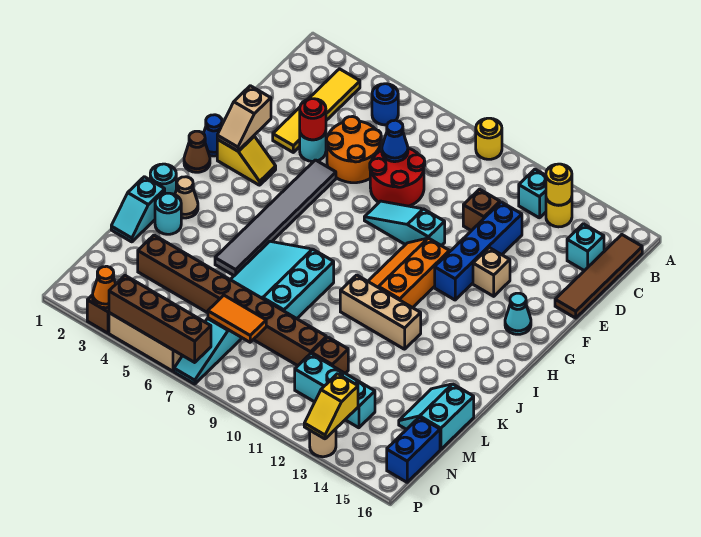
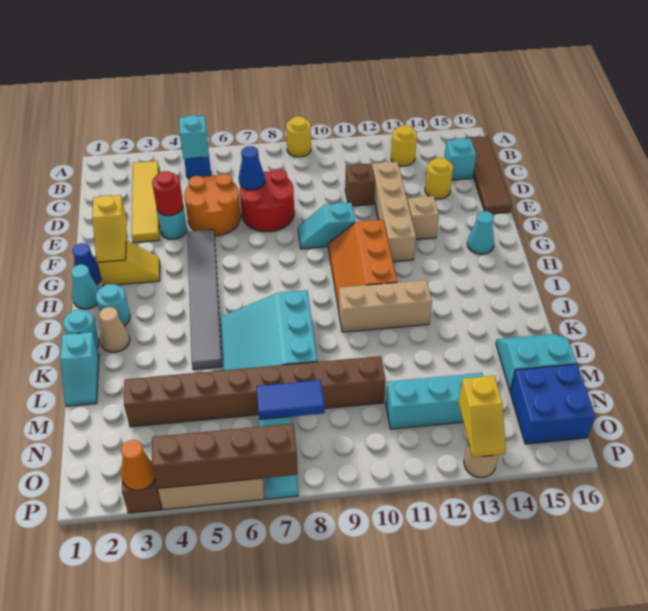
cyan 1x1 brick [519,169,546,218] -> cyan 1x1 brick moved to [179,115,209,159]
yellow 1x1 round brick [546,164,572,205] -> yellow 1x1 round brick moved to [425,157,453,199]
blue 1x4 brick [435,202,522,300] -> tan 1x4 brick [372,161,416,262]
tan 1x2 slope [217,86,271,151] -> yellow 1x2 slope [92,195,127,262]
cyan 1x3 slope [364,201,445,246] -> cyan 1x2 slope [298,203,355,249]
brown 1x1 cone [184,131,210,172] -> cyan 1x1 cone [71,264,99,309]
cyan 1x1 round brick [155,193,181,234] -> cyan 1x1 round brick moved to [96,284,130,326]
cyan 2x2 slope [399,384,474,450] -> cyan 2x2 slope turned to [496,334,577,390]
brown 1x1 brick [312,337,348,373] -> none
orange 1x2 tile [208,295,266,342] -> blue 1x2 tile [256,380,325,420]
blue 1x2 brick [387,417,440,482] -> blue 2x2 brick [510,364,595,444]

